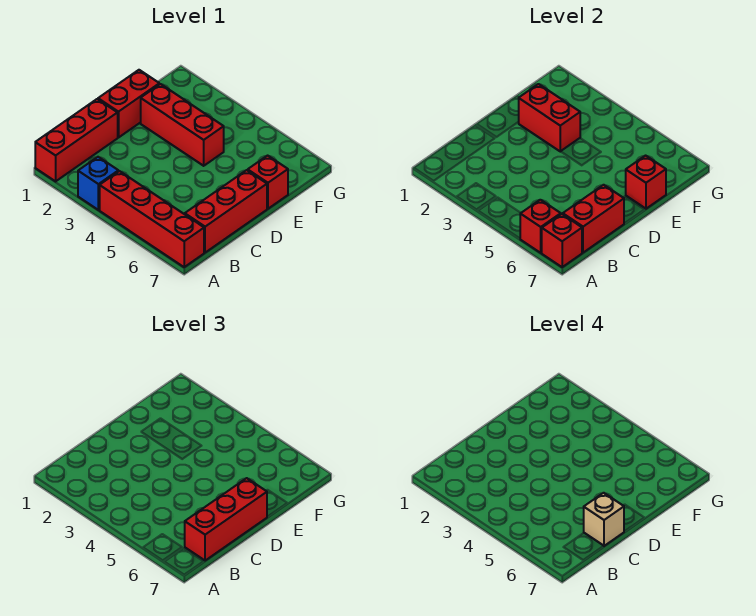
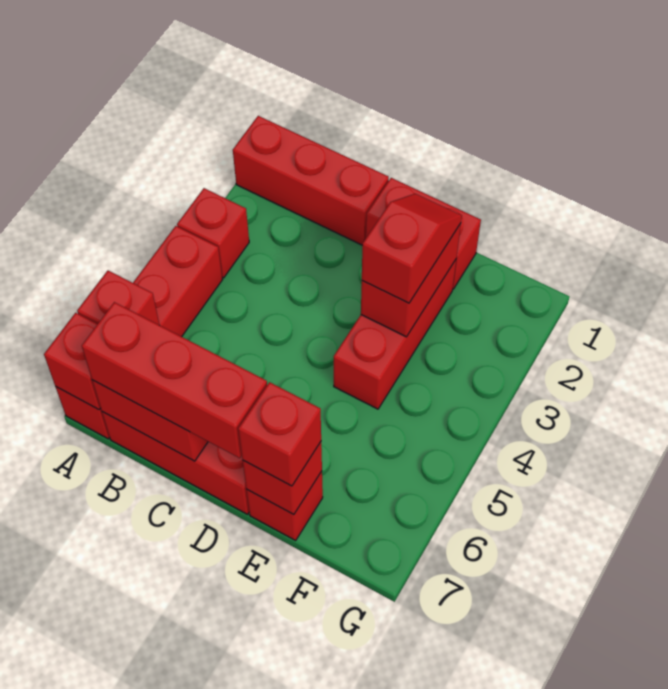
blue 1x1 brick [78,157,118,210] -> red 1x1 brick [177,188,249,278]
tan 1x1 brick [584,493,624,546] -> none
none -> red 1x2 slope [362,194,462,303]
none -> red 1x1 brick [238,382,321,486]

